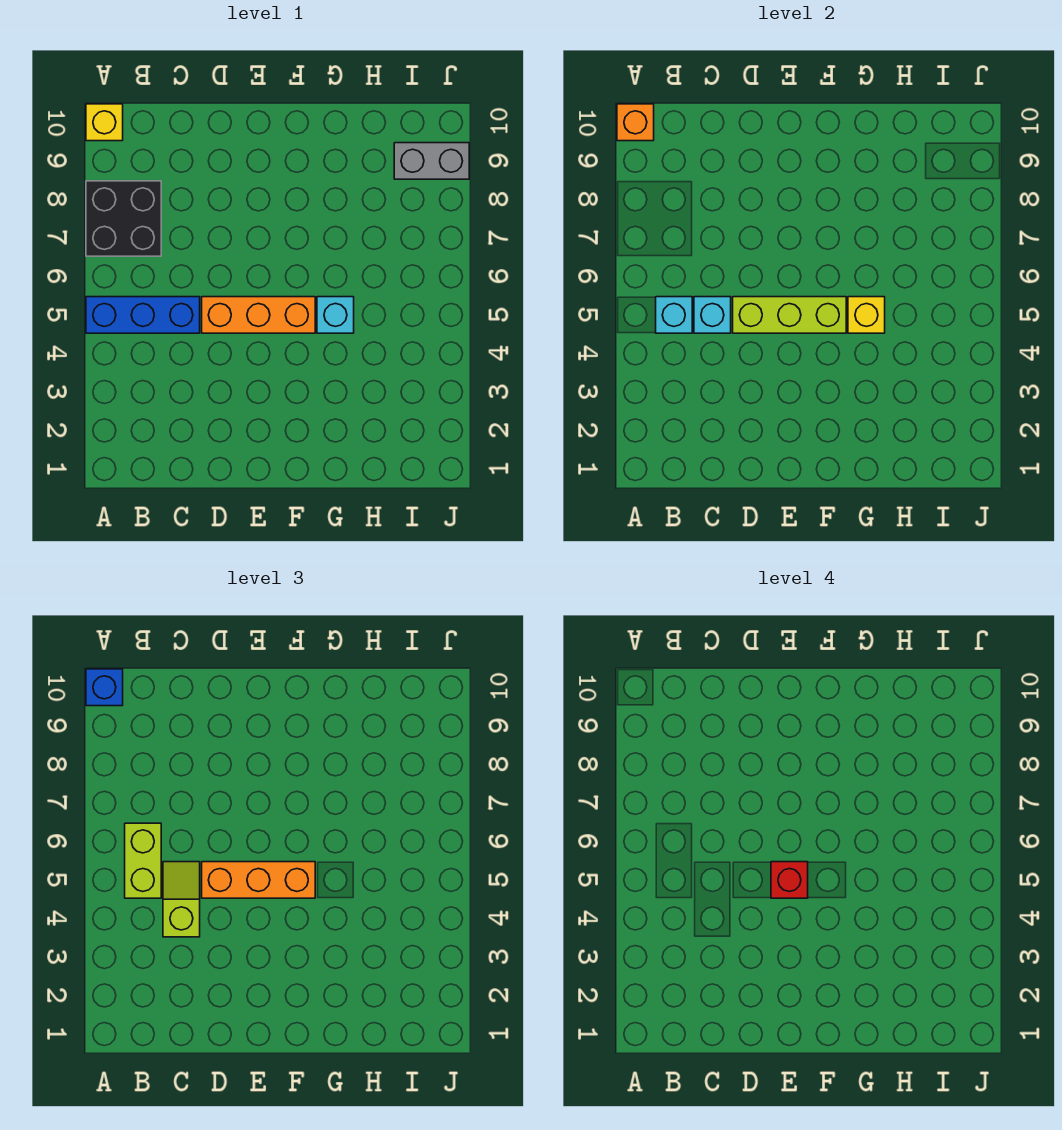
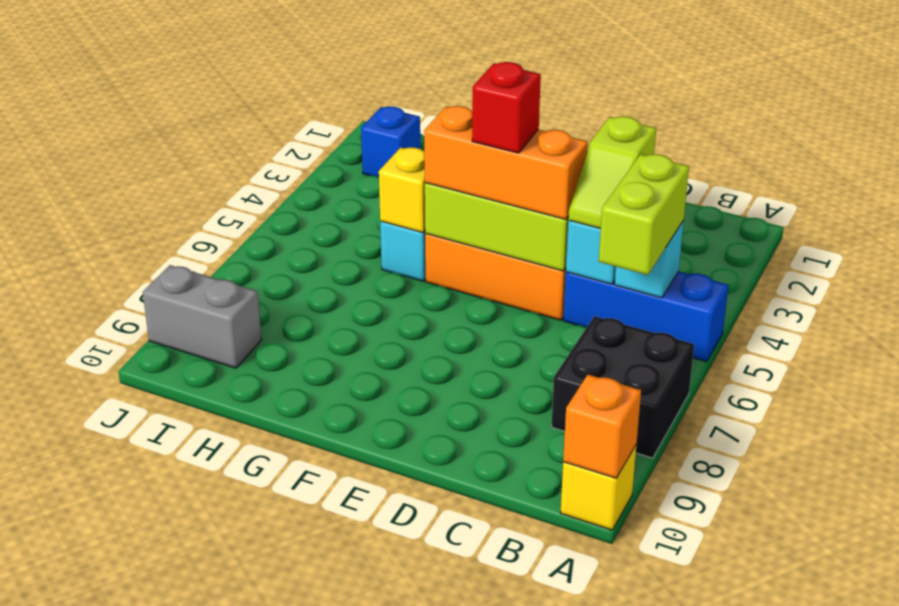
blue 1x1 brick [86,669,123,706] -> blue 1x1 brick moved to [361,107,420,177]

